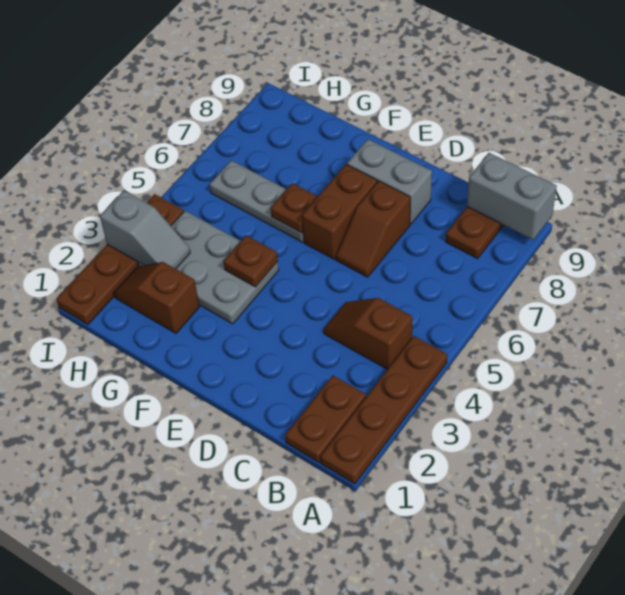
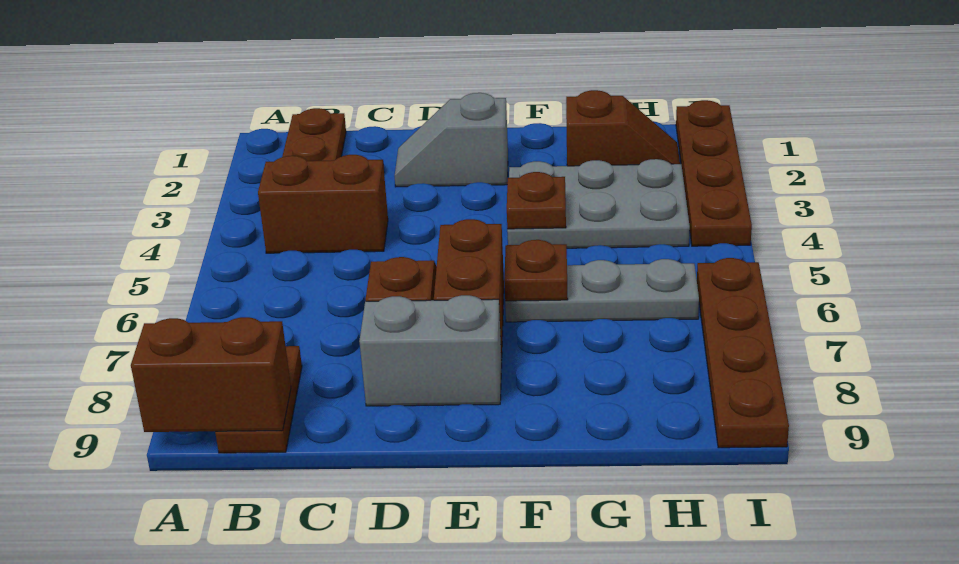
brown 1x4 plate [320,336,447,484] -> brown 1x4 plate moved to [697,258,789,448]
grey 1x2 brick [467,153,557,240] -> brown 1x2 brick [131,317,291,432]
brown 1x2 slope [324,298,412,369] -> brown 1x2 brick [258,155,388,253]
grey 1x2 slope [100,191,190,269] -> grey 1x2 slope moved to [395,93,508,187]

